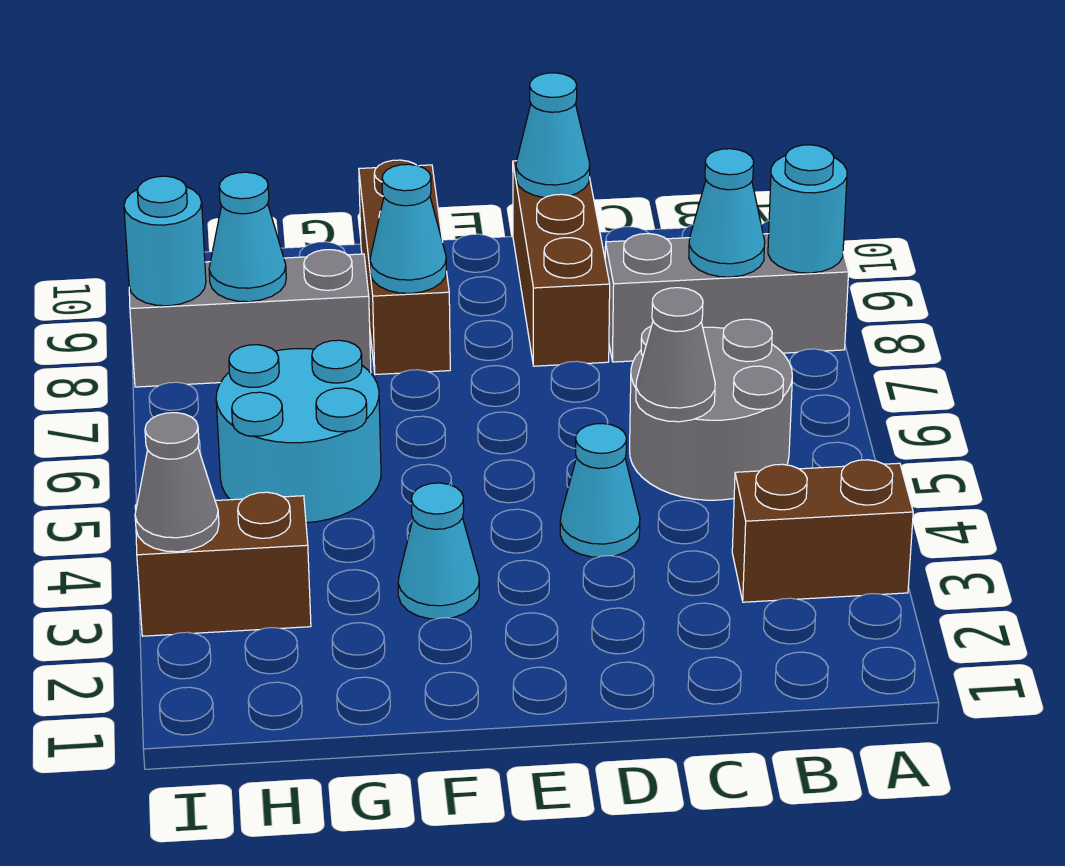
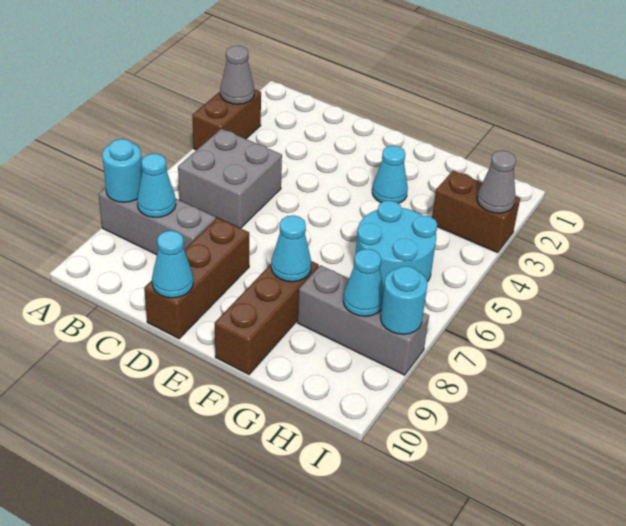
brown 1x2 brick [732,460,913,602] -> brown 1x2 brick turned to [192,89,261,150]
grey 2x2 round brick [630,319,792,500] -> grey 2x2 brick [178,129,282,228]
grey 1x1 cone [636,288,715,422] -> grey 1x1 cone moved to [220,46,254,104]
cyan 1x1 cone [560,423,640,557] -> none

